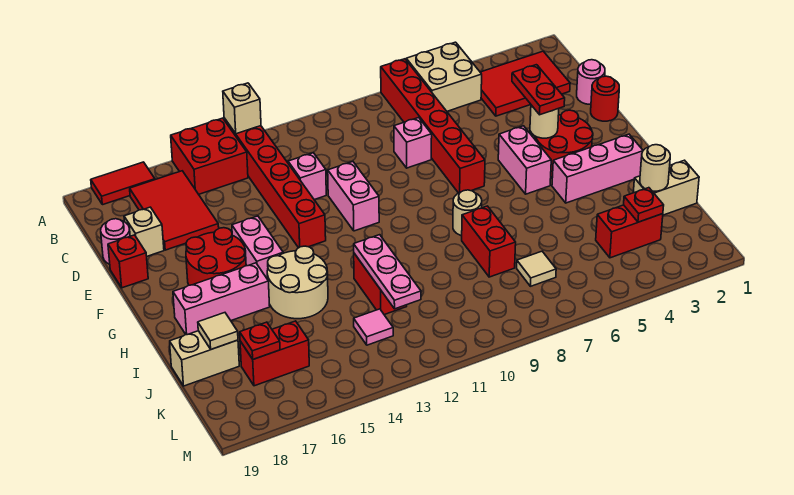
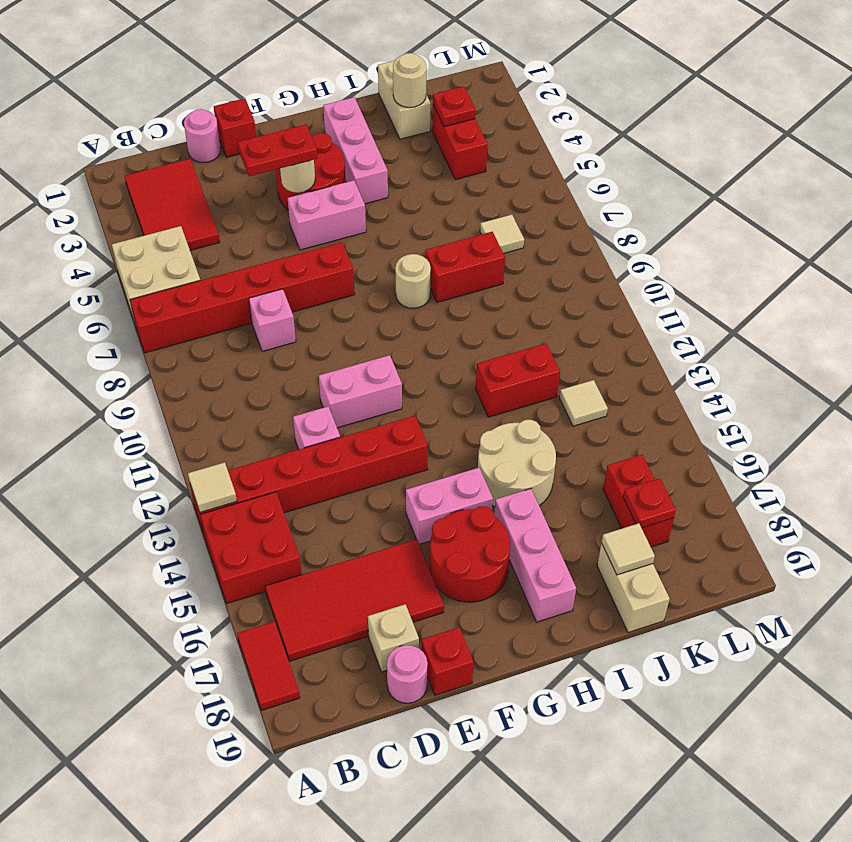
tan 1x1 brick [223,83,261,134] -> tan 1x1 tile [188,462,237,512]
red 2x3 tile [130,171,219,250] -> red 2x4 tile [265,539,444,661]
red 1x1 round brick [591,76,619,121] -> red 1x1 brick [214,98,256,157]
pink 1x3 plate [354,235,421,309] -> none
pink 1x1 tile [354,309,393,345] -> tan 1x1 tile [559,380,608,426]

